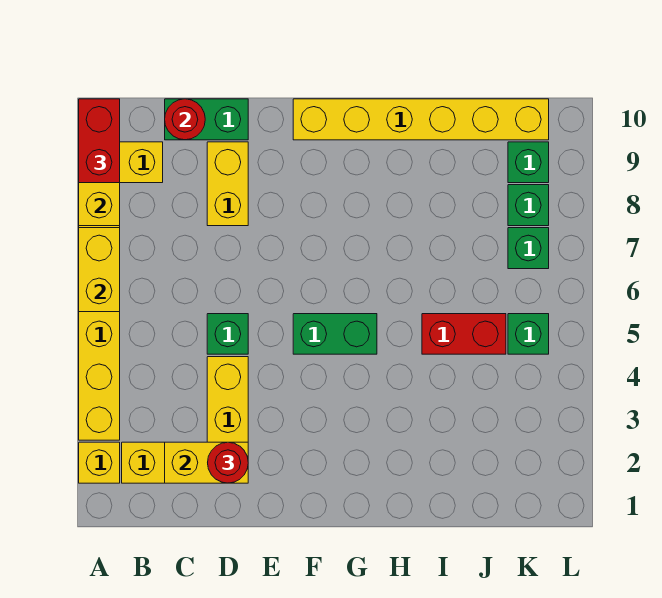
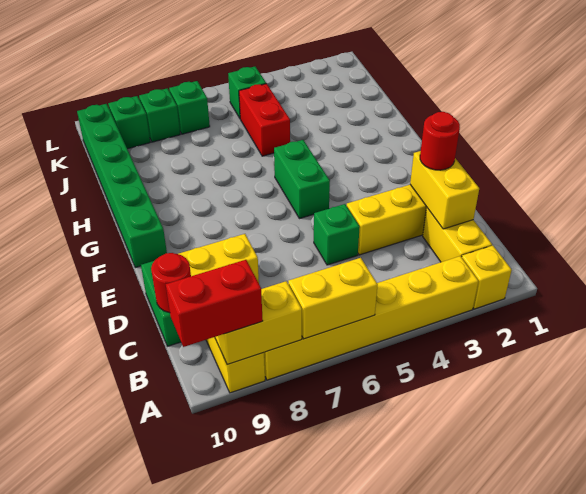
yellow 1x6 brick [293,99,549,140] -> green 1x6 brick [77,104,167,268]

